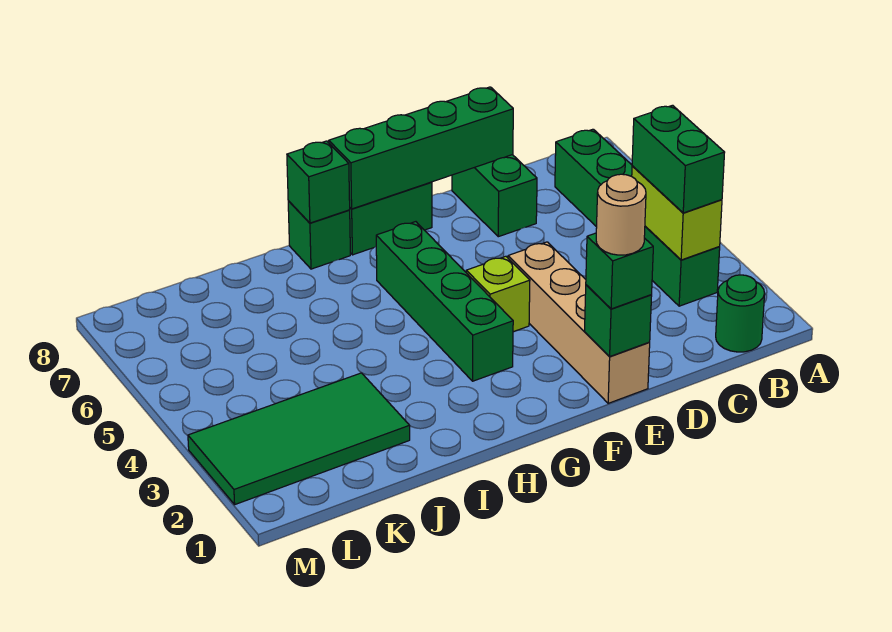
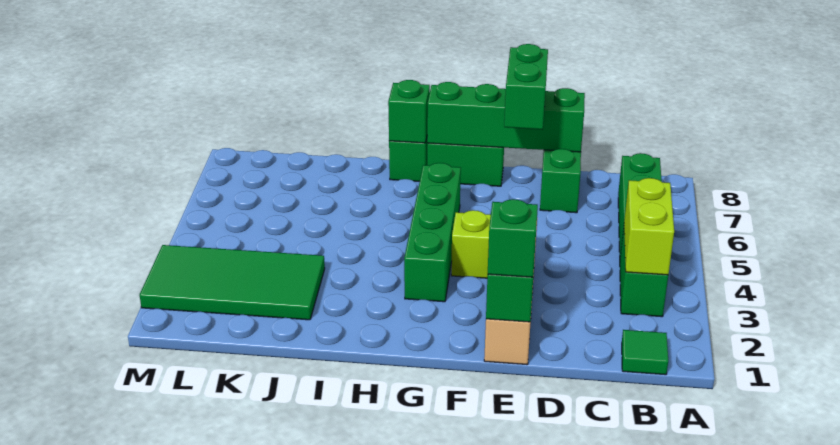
green 1x1 round brick [716,275,765,352] -> green 1x1 tile [622,330,668,375]
green 1x2 brick [632,105,725,213] -> green 1x2 brick moved to [504,44,548,129]
tan 1x1 round brick [596,174,646,255] -> none

